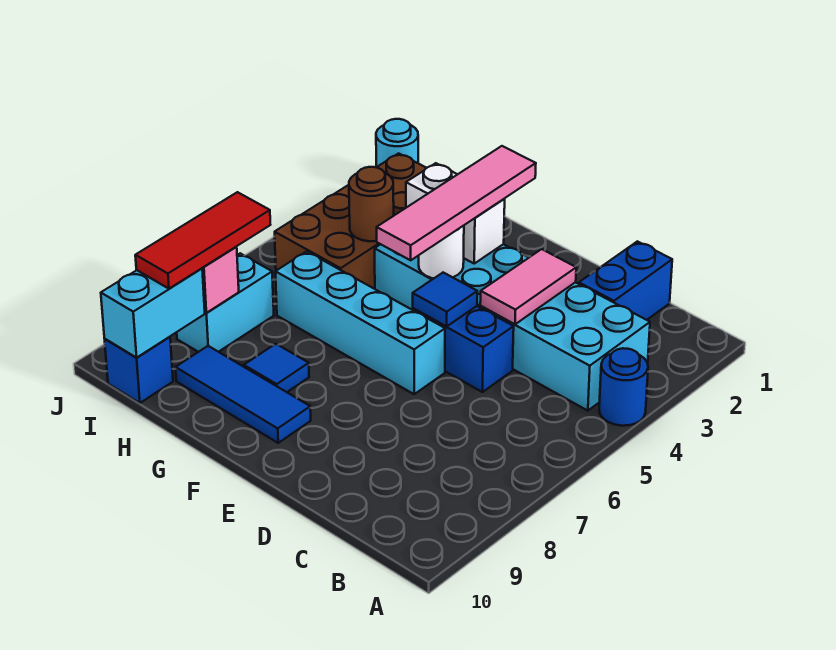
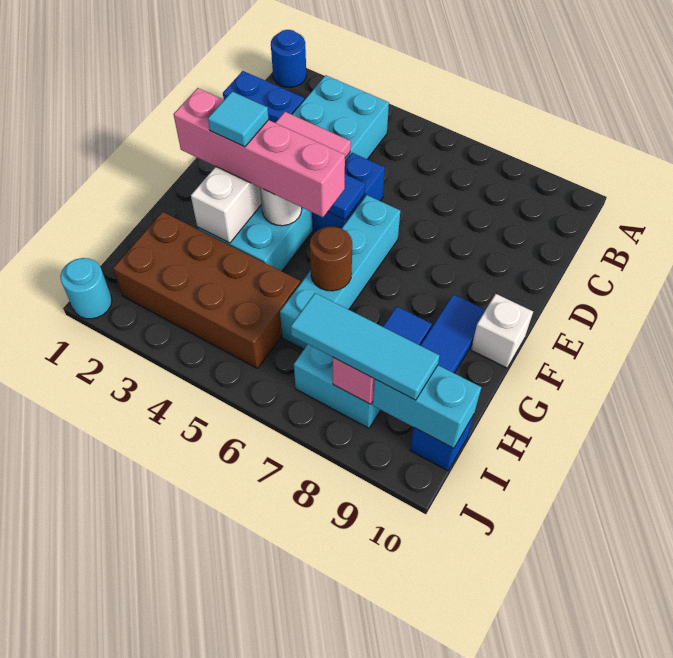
blue 1x1 round brick [599,348,648,426] -> blue 1x1 round brick moved to [271,30,306,87]
pink 1x4 tile [377,146,536,260] -> pink 1x4 brick [173,88,345,217]
none -> cyan 1x1 tile [208,92,269,147]
none -> white 1x1 brick [471,294,533,368]
brown 1x1 round brick [349,167,394,241] -> brown 1x1 round brick moved to [310,226,352,291]
red 1x3 tile [135,192,270,289] -> cyan 1x3 tile [291,293,440,400]

